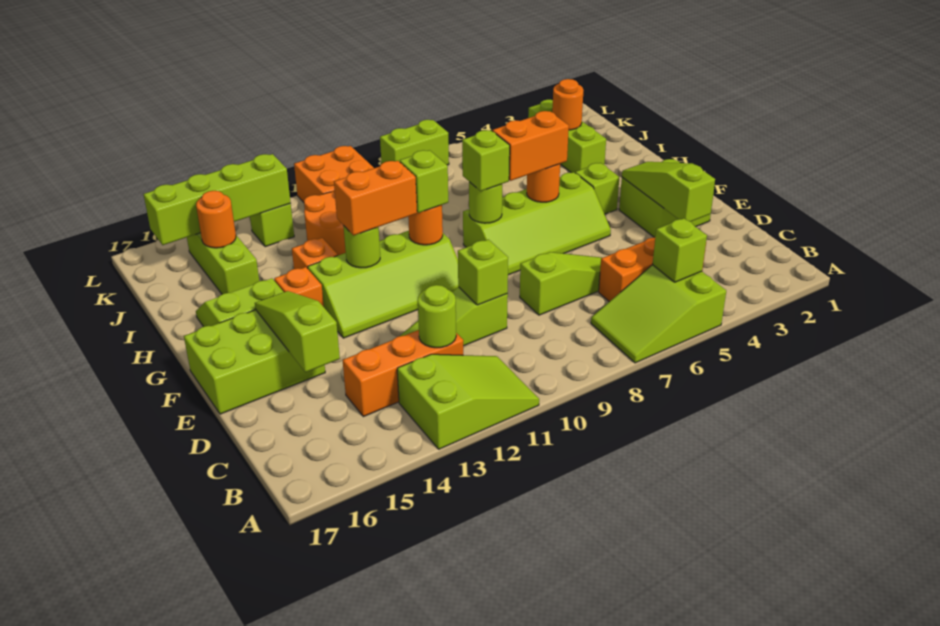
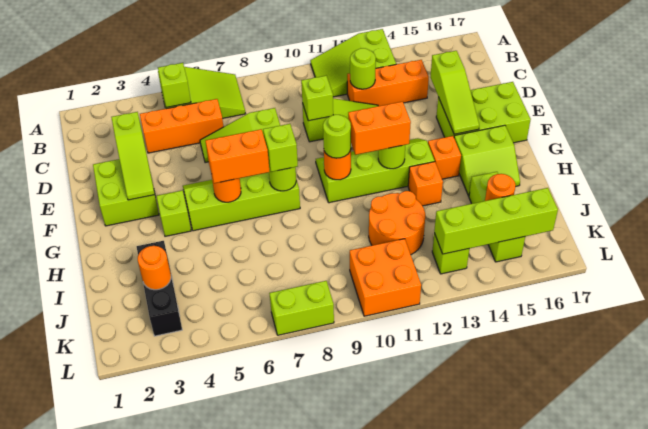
lime 1x1 brick [400,150,448,213] -> lime 1x1 round brick [323,115,351,158]
lime 1x3 brick [528,100,606,173] -> black 1x3 brick [137,241,182,336]

